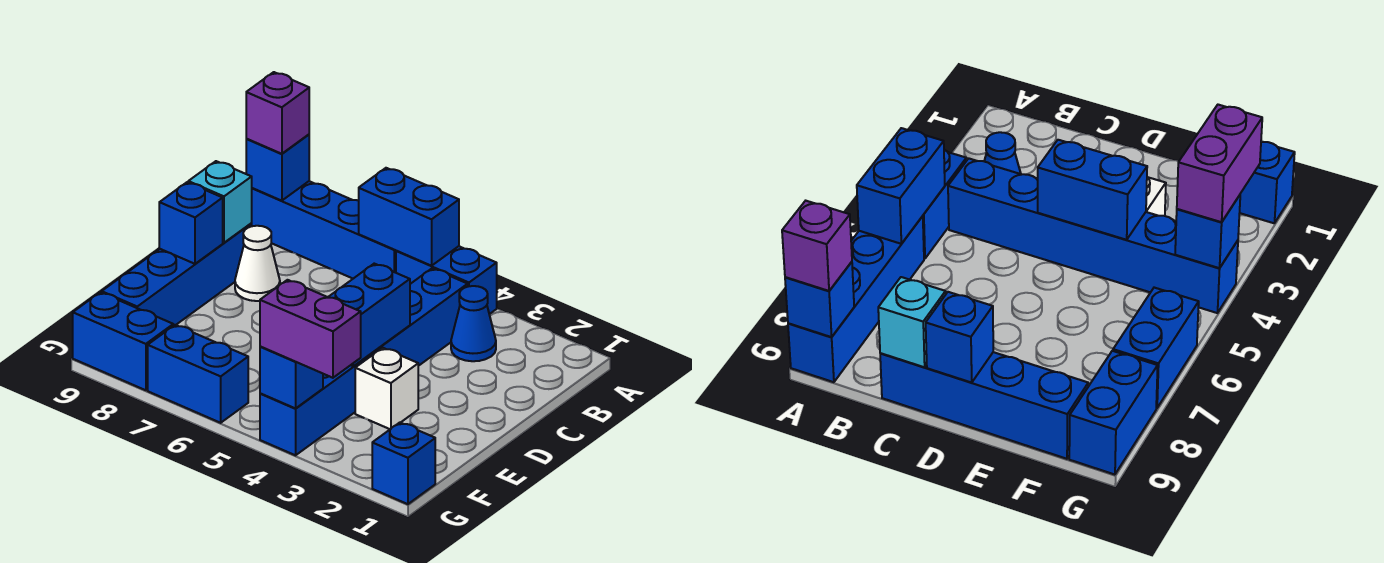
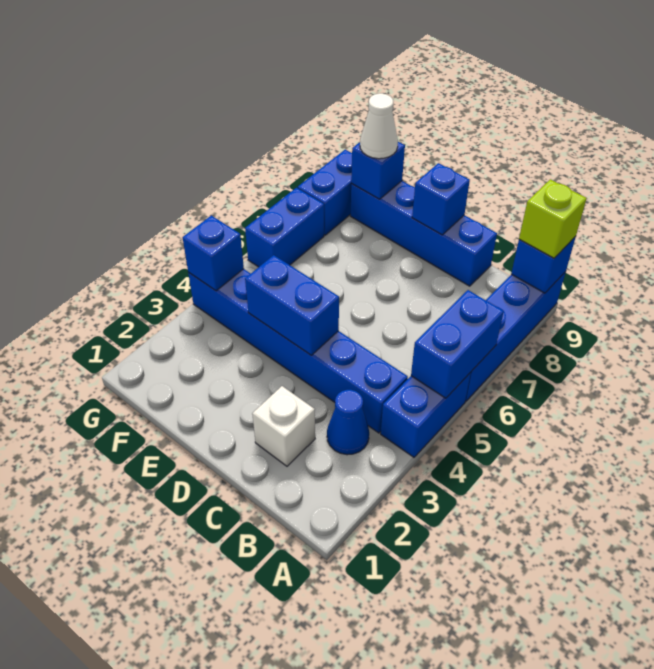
purple 1x1 brick [246,72,309,154] -> lime 1x1 brick [519,179,587,258]
white 1x1 cone [235,226,280,301] -> white 1x1 cone moved to [360,93,398,159]
cyan 1x1 brick [188,161,252,243] -> none
white 1x1 brick [355,348,418,429] -> white 1x1 brick moved to [252,386,315,466]
blue 1x1 brick [372,423,435,504] -> blue 1x1 brick moved to [351,142,405,199]
purple 1x2 brick [260,280,361,378] -> none

